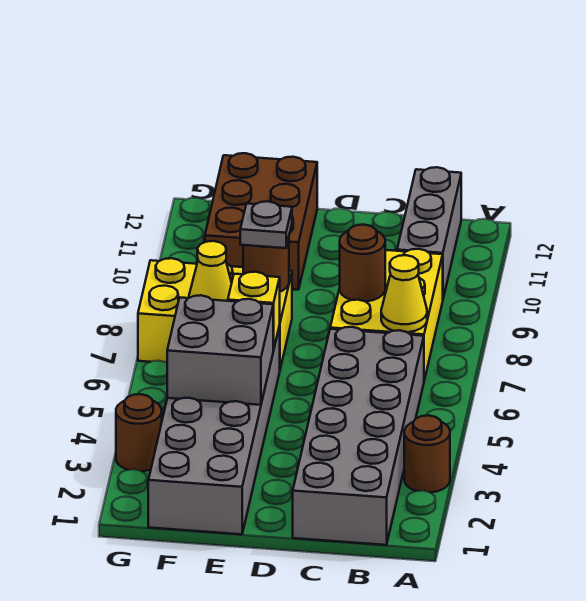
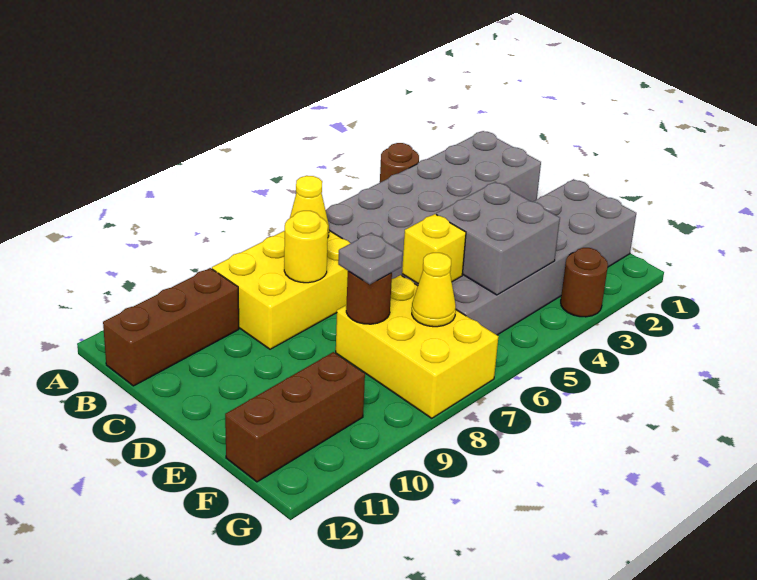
grey 1x3 brick [397,167,461,298] -> brown 1x3 brick [103,268,239,386]
brown 1x1 round brick [340,225,385,301] -> yellow 1x1 round brick [284,211,328,283]
brown 2x3 brick [205,153,317,290] -> brown 1x3 brick [225,352,365,482]

